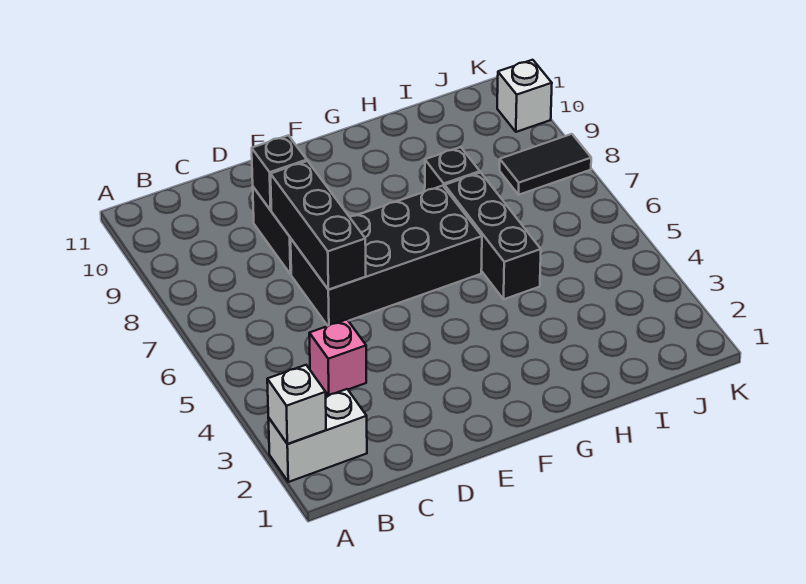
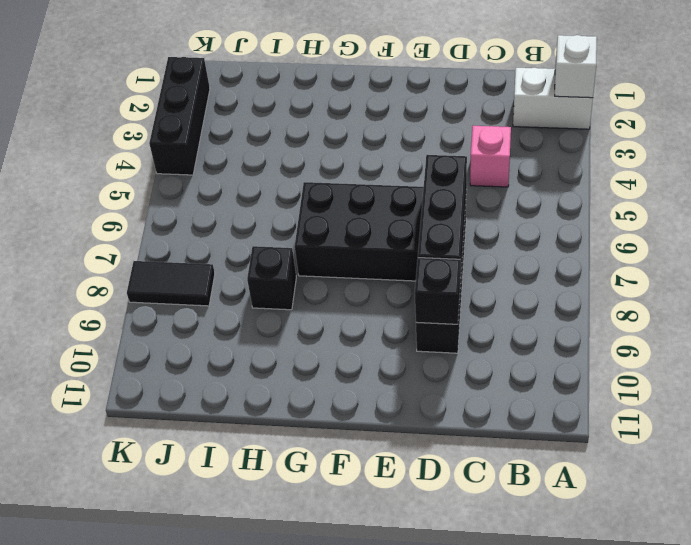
black 1x3 brick [445,172,541,299] -> black 1x3 brick moved to [149,57,210,175]
white 1x1 brick [497,60,552,132] -> none

